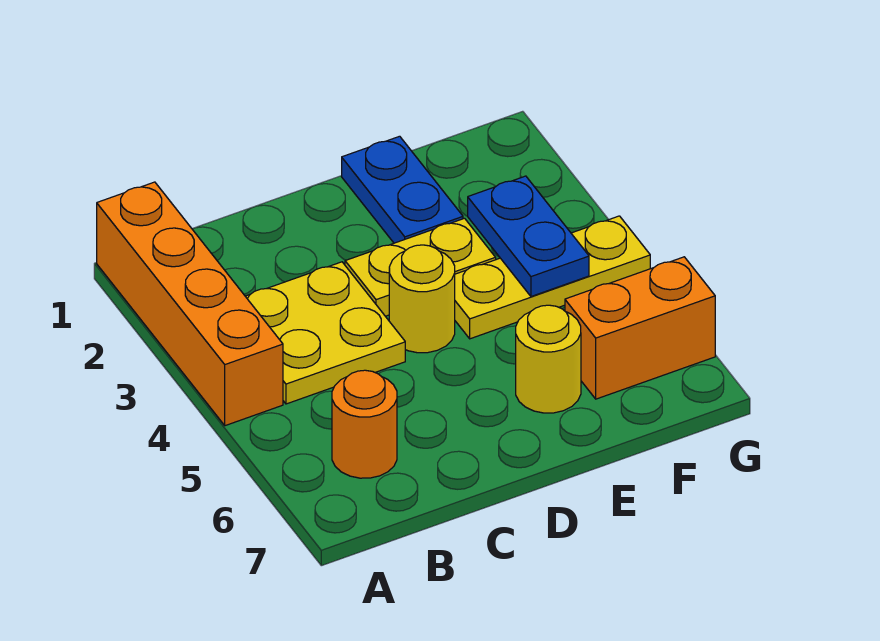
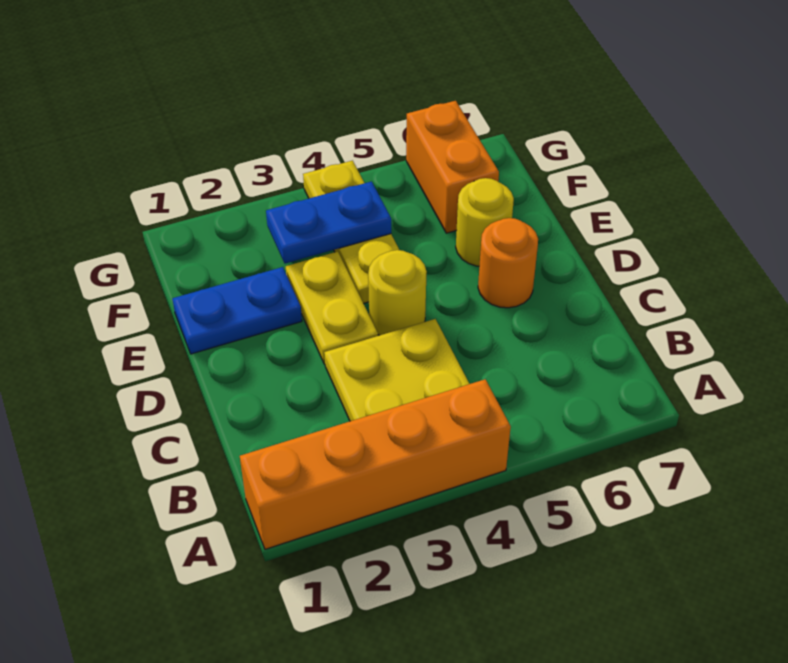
orange 1x1 round brick [332,370,397,478] -> orange 1x1 round brick moved to [478,218,538,308]

